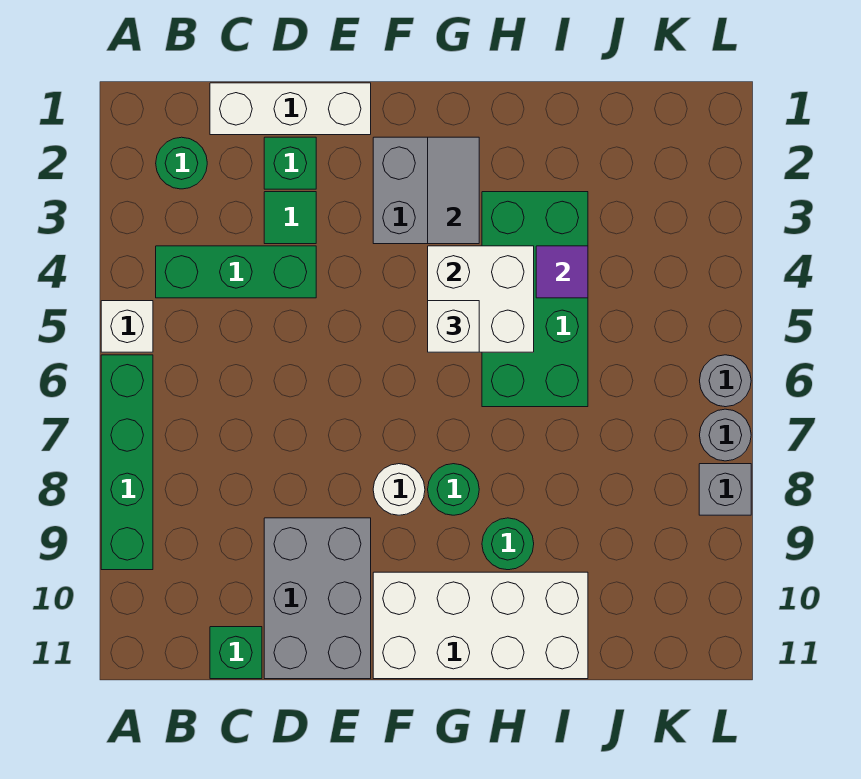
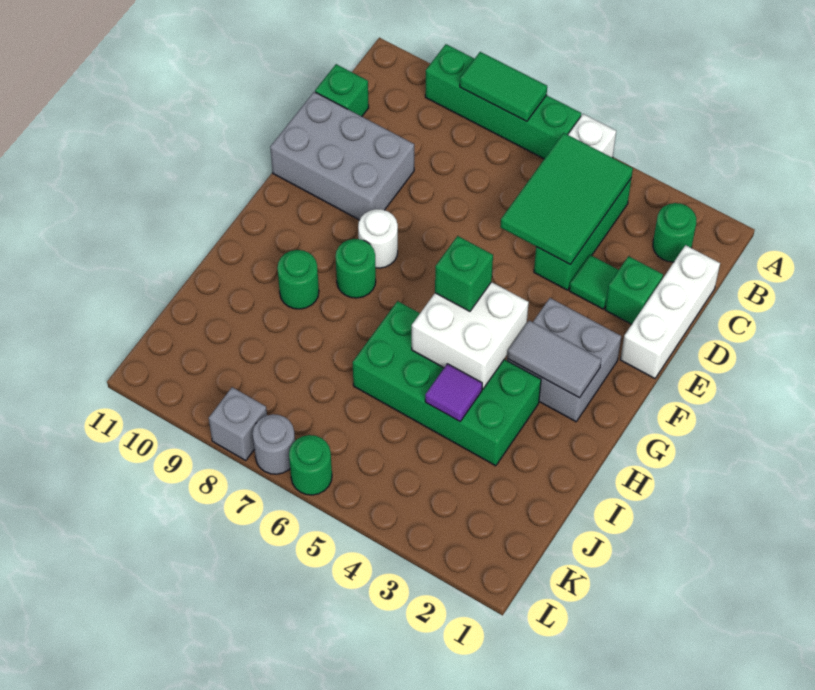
none -> green 1x2 tile [460,52,547,121]
none -> green 2x3 tile [500,133,633,264]
white 2x4 brick [373,572,588,679] -> none
white 1x1 brick [428,301,479,352] -> green 1x1 brick [435,236,493,311]
grey 1x1 round brick [700,355,751,407] -> green 1x1 round brick [289,435,332,495]

